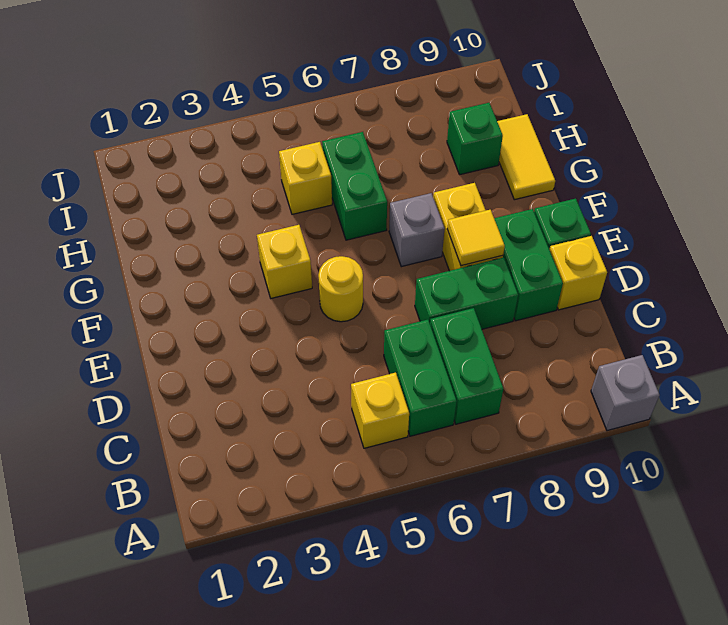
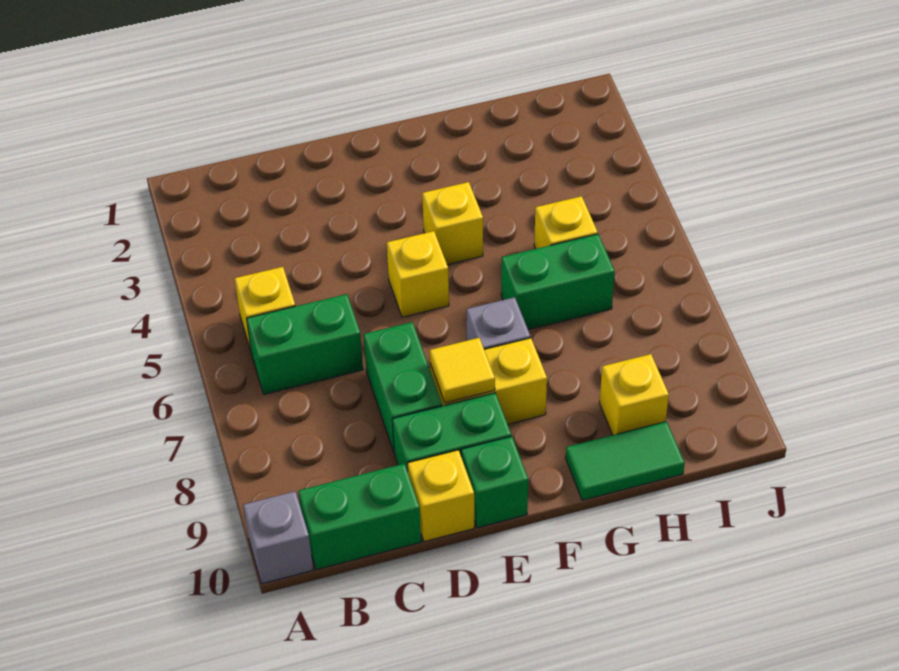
green 1x2 brick [430,308,503,424] -> green 1x2 brick moved to [298,464,421,570]
yellow 1x1 round brick [318,256,363,322] -> yellow 1x1 brick [387,231,449,317]
yellow 1x2 tile [497,114,555,200] -> green 1x2 tile [566,421,685,500]
green 1x1 brick [447,103,503,175] -> yellow 1x1 brick [600,354,669,435]

